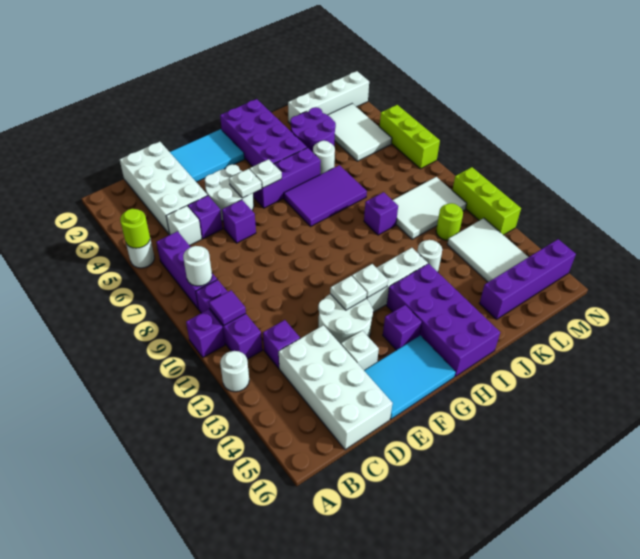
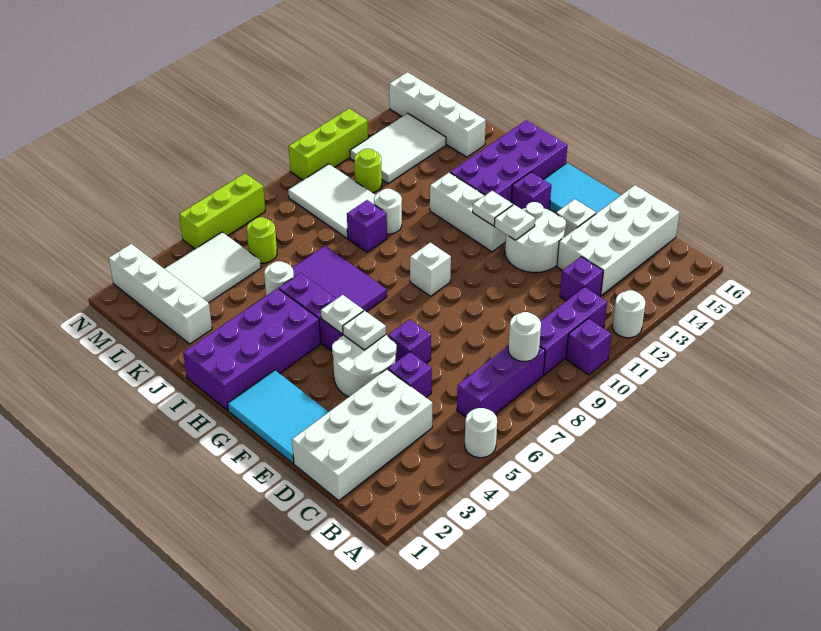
lime 1x1 round brick [120,209,150,248] -> lime 1x1 round brick moved to [247,217,277,263]
purple 1x1 tile [209,290,246,326] -> none
white 1x1 brick [166,206,202,246] -> white 1x1 brick moved to [410,243,451,296]
purple 2x2 round brick [290,107,336,152] -> none
white 1x1 round brick [417,240,442,272] -> white 1x1 round brick moved to [374,189,402,234]
purple 1x4 brick [479,239,576,319] -> white 1x4 brick [389,72,486,157]

